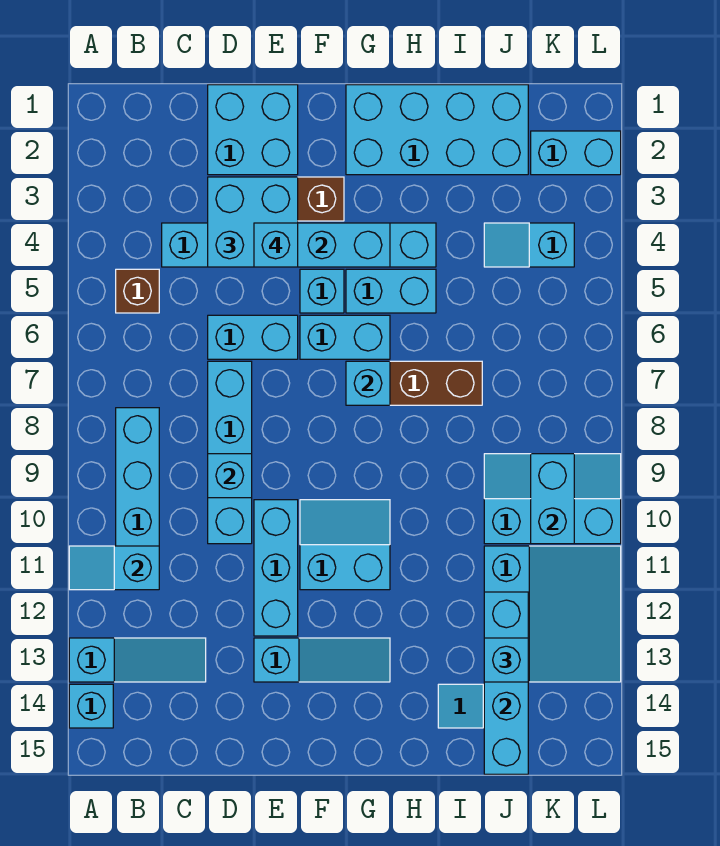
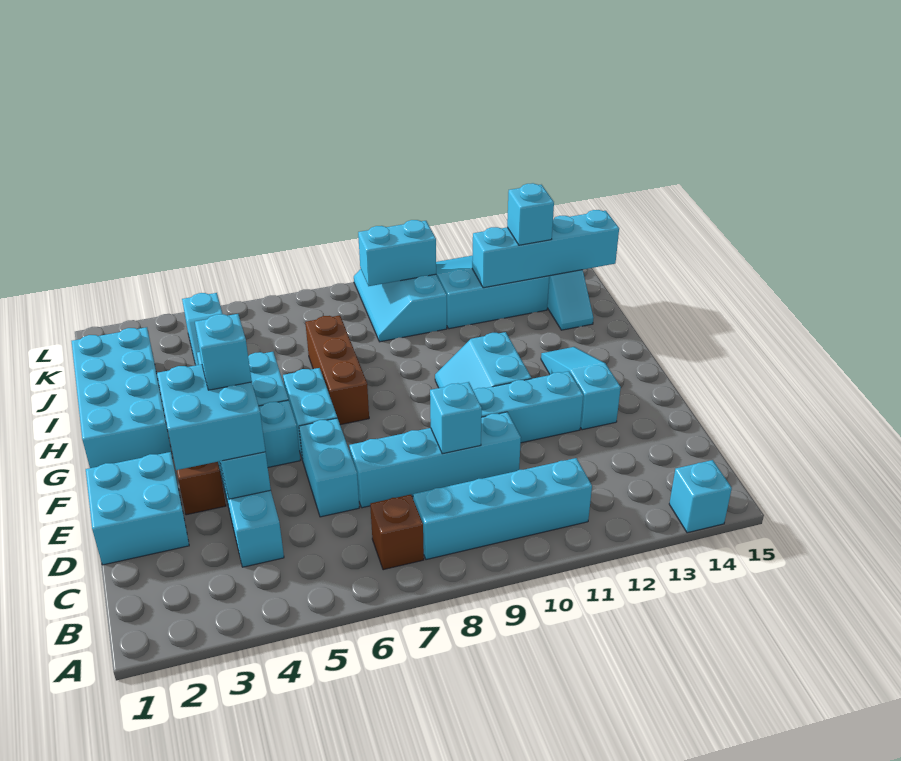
cyan 1x2 slope [69,546,159,590] -> none
cyan 1x3 slope [69,638,206,682] -> none
brown 1x1 brick [116,269,159,313] -> brown 1x1 brick moved to [370,495,424,570]
cyan 1x1 brick [346,361,390,405] -> none
cyan 1x2 brick [531,131,621,175] -> none

